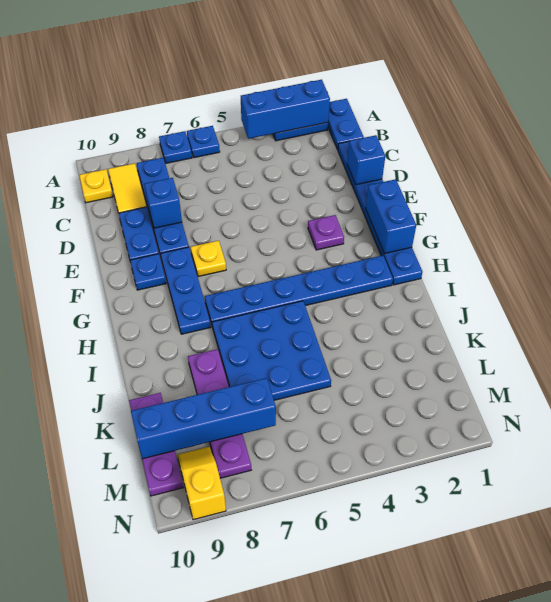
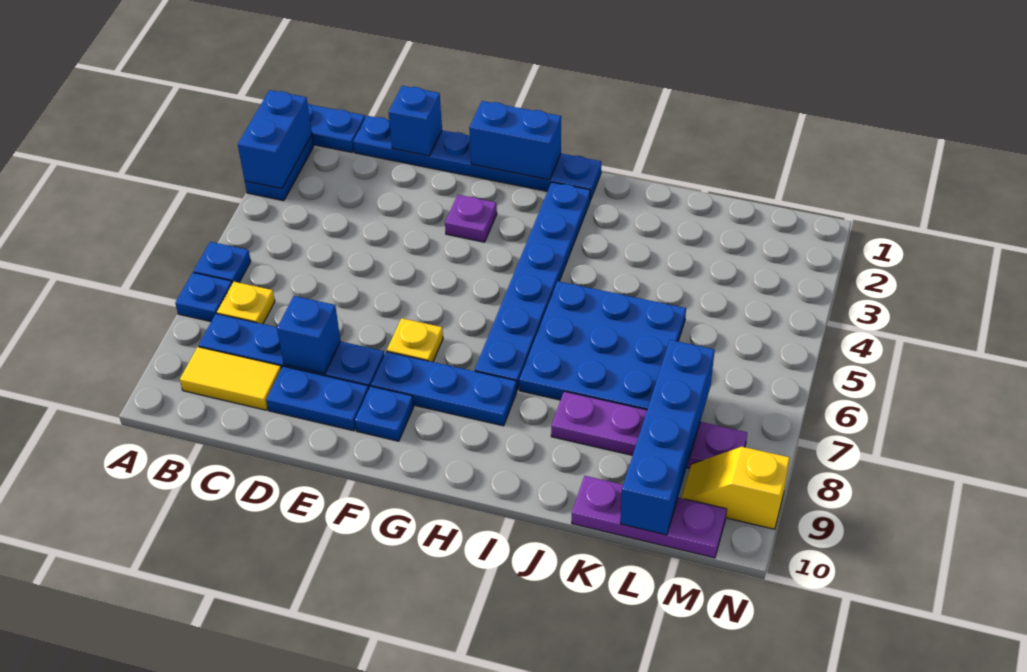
blue 1x3 brick [241,80,330,139] -> blue 1x2 brick [238,90,312,189]
yellow 1x1 plate [79,169,113,203] -> yellow 1x1 plate moved to [217,281,275,324]

